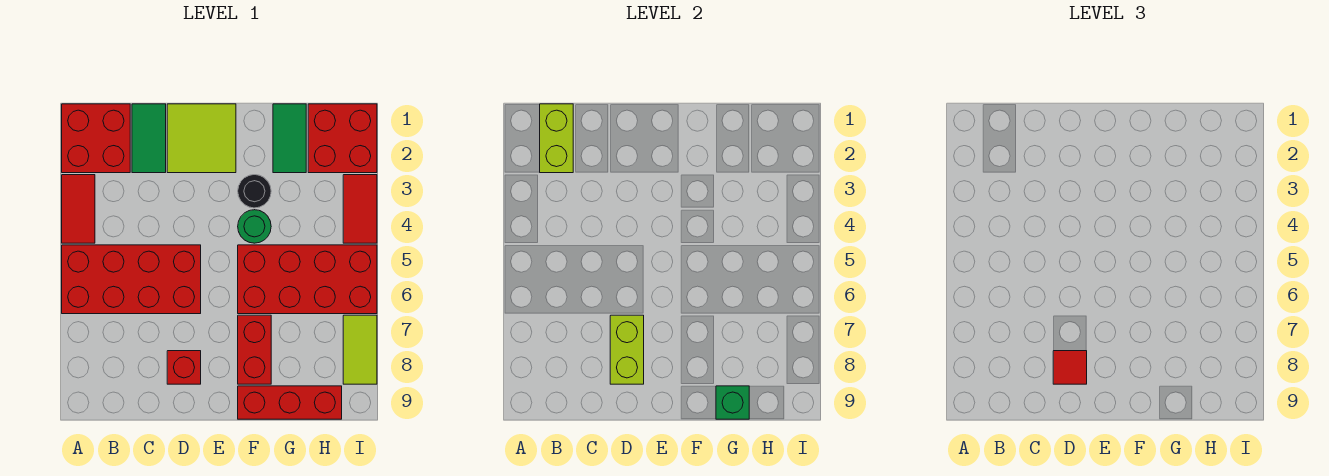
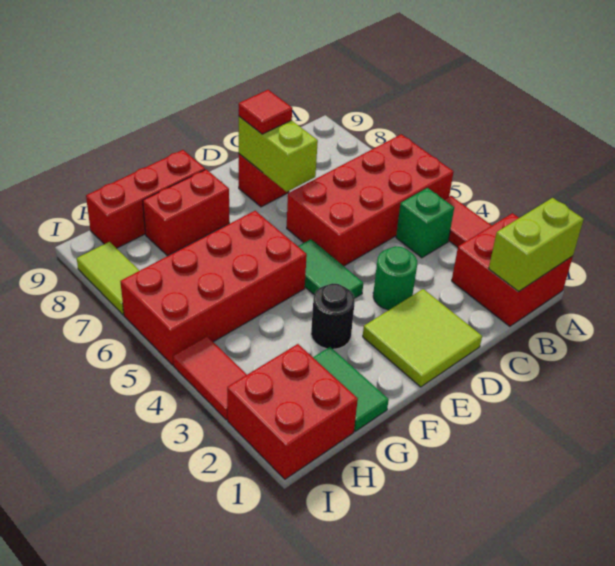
lime 1x2 brick [540,104,573,173] -> lime 1x2 brick turned to [489,198,584,292]
green 1x2 tile [132,104,166,173] -> green 1x2 tile moved to [298,239,363,298]
green 1x1 round brick [238,210,271,243] -> green 1x1 round brick moved to [373,246,417,310]
red 1x2 brick [238,315,271,384] -> red 1x2 brick turned to [143,169,229,256]
green 1x1 brick [716,386,749,419] -> green 1x1 brick moved to [396,188,454,258]

